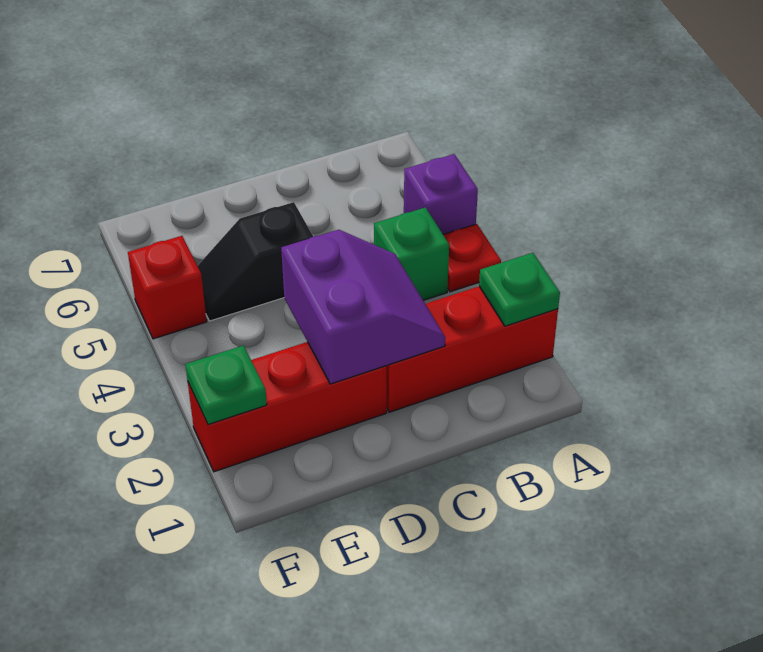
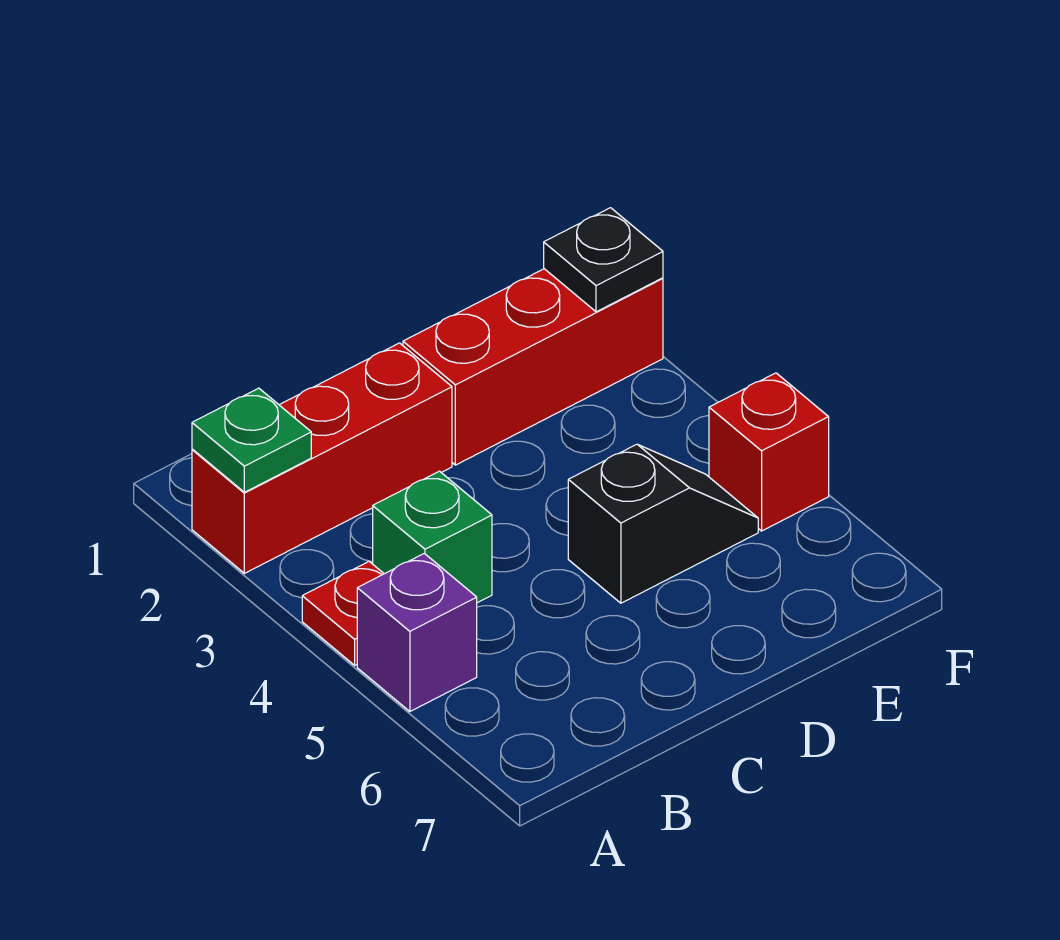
purple 2x2 slope [281,230,445,384] -> none
green 1x1 plate [185,346,267,425] -> black 1x1 plate [544,208,663,312]

